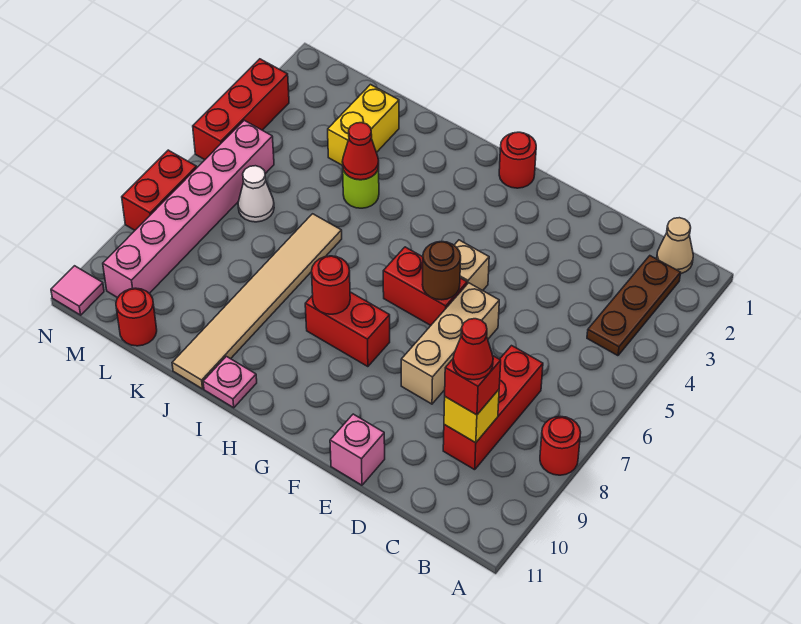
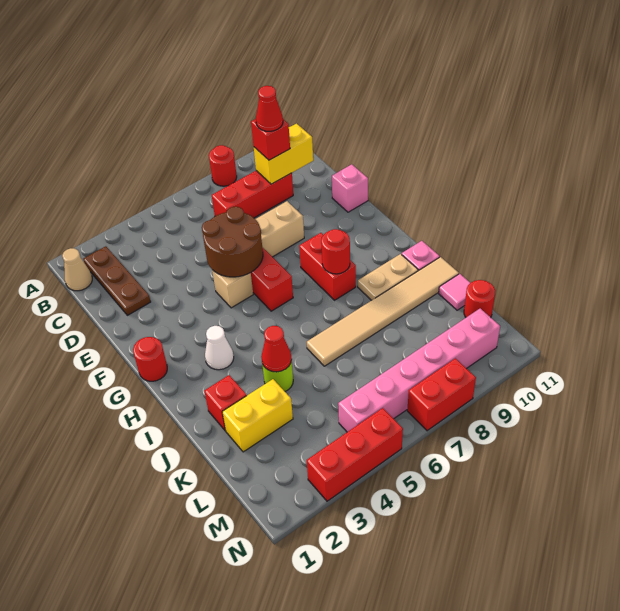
brown 1x3 plate [587,256,681,356] -> brown 1x3 plate turned to [83,246,151,315]
yellow 1x1 brick [444,390,499,443] -> yellow 1x2 brick [254,124,313,184]
brown 1x1 round brick [422,242,461,300] -> brown 2x2 round brick [202,207,263,277]
none -> tan 1x2 plate [358,254,418,300]
none -> red 1x1 brick [204,375,247,431]
white 1x1 cone [238,166,274,222] -> white 1x1 cone moved to [205,326,234,370]
pink 1x1 tile [51,266,104,315] -> pink 1x1 tile moved to [439,274,470,310]

